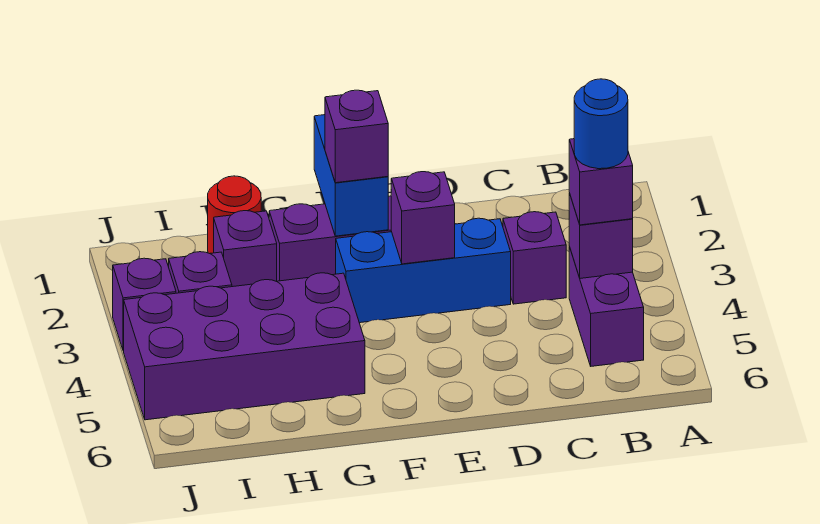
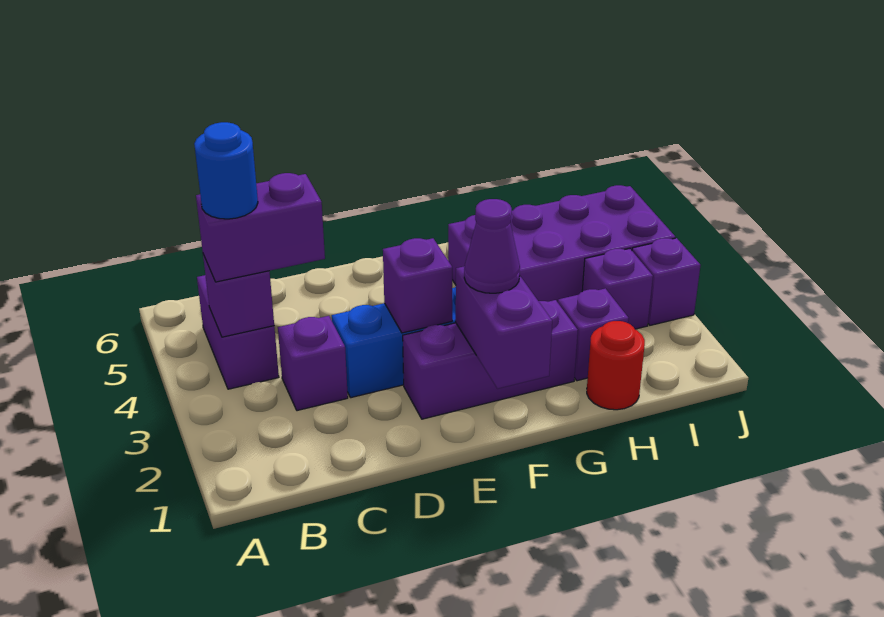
purple 1x1 brick [569,139,633,225] -> purple 1x2 brick [196,173,325,282]
blue 1x2 brick [314,115,388,236] -> purple 1x2 brick [456,266,552,389]
purple 1x1 brick [325,90,388,183] -> purple 1x1 cone [464,199,520,293]

